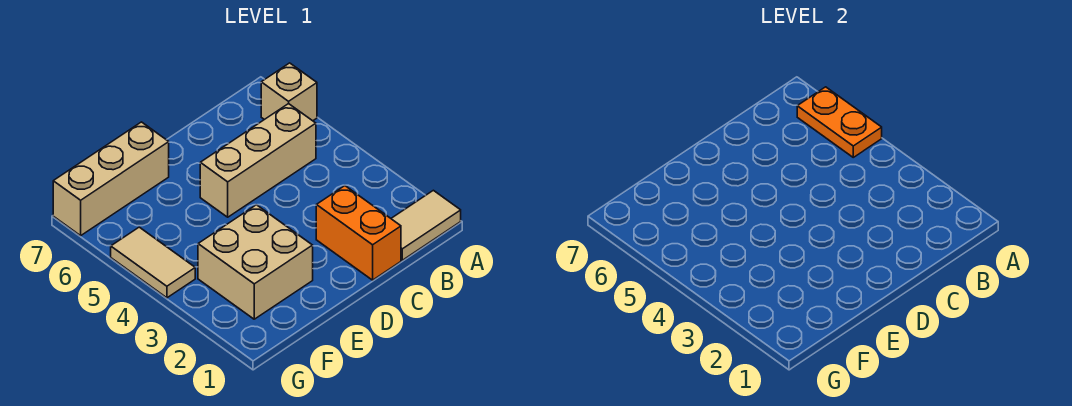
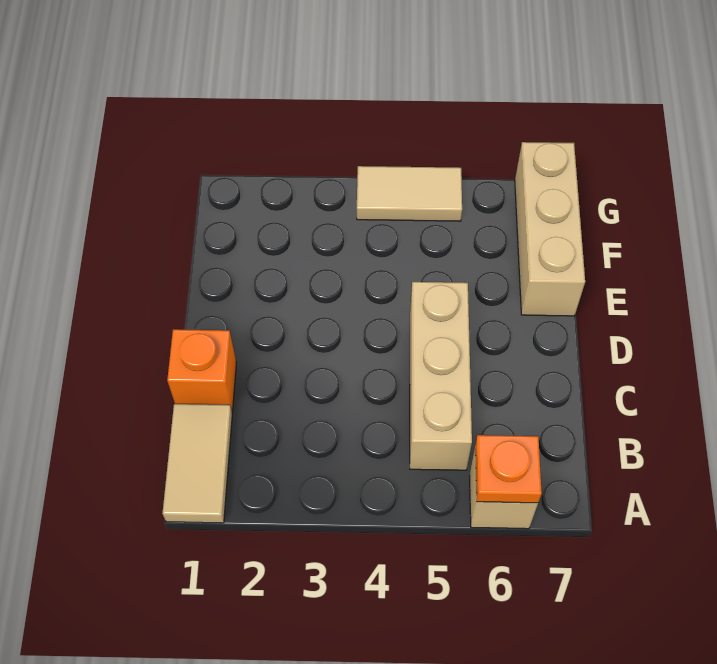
orange 1x2 plate [797,87,882,157] -> orange 1x1 plate [475,435,542,503]
orange 1x2 brick [316,186,401,280] -> orange 1x1 brick [167,329,236,412]
tan 2x2 brick [198,205,313,319] -> none

